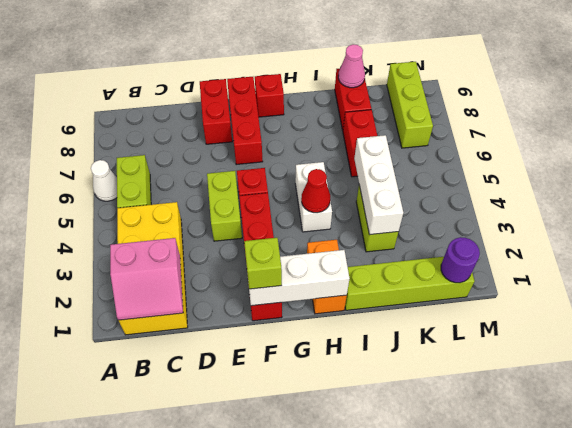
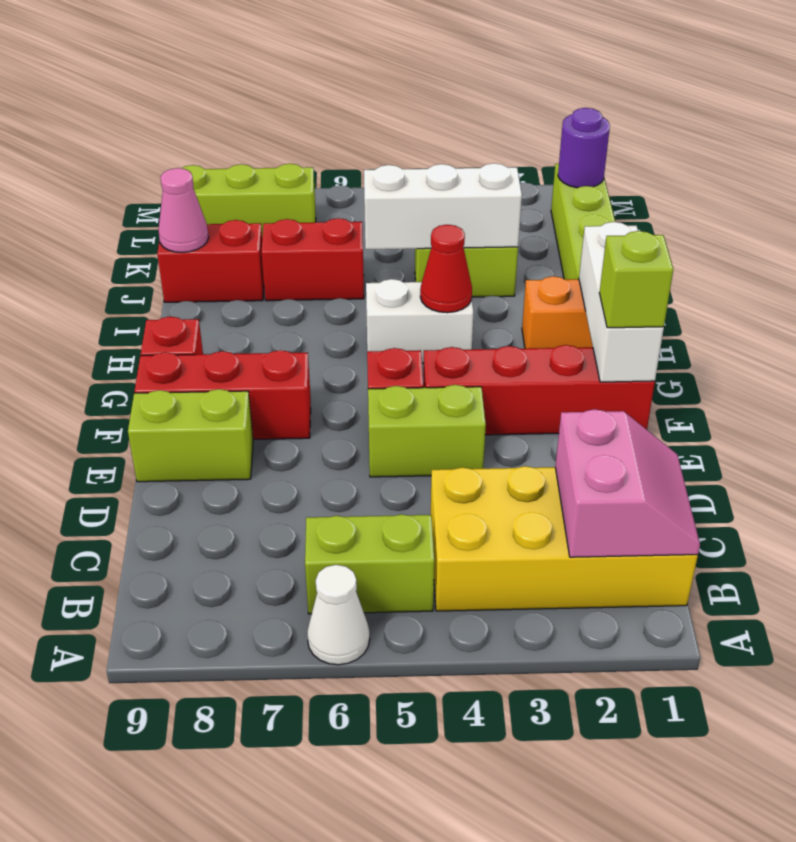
red 1x2 brick [200,79,232,144] -> lime 1x2 brick [128,389,253,482]

